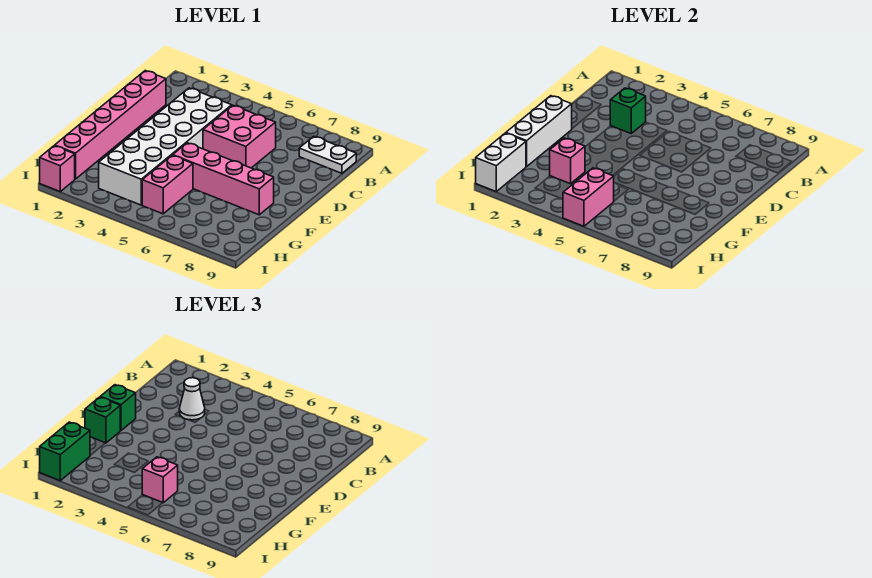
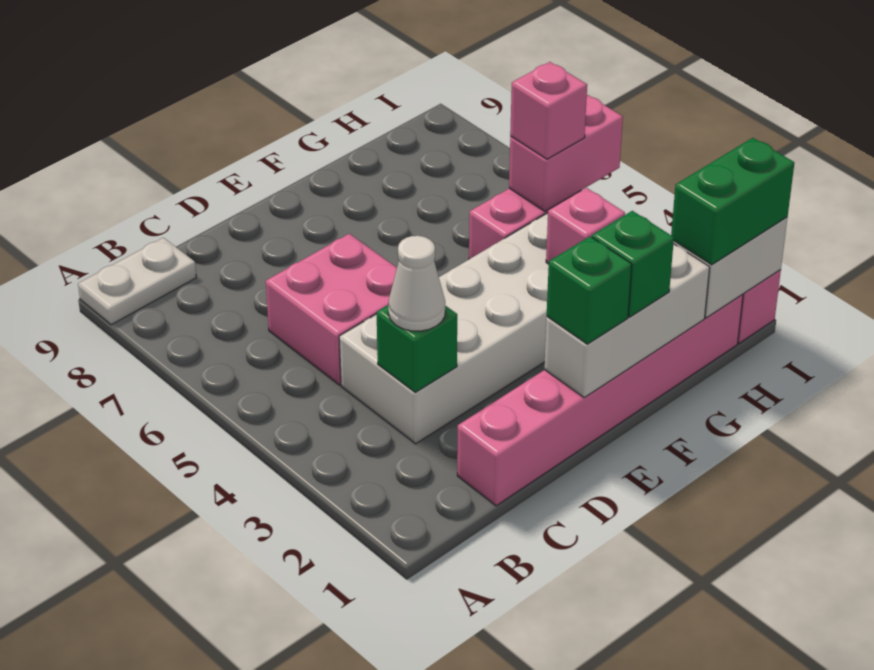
white 1x2 plate [299,136,356,173] -> white 1x2 plate turned to [78,238,196,325]
pink 1x4 brick [173,143,274,215] -> none

